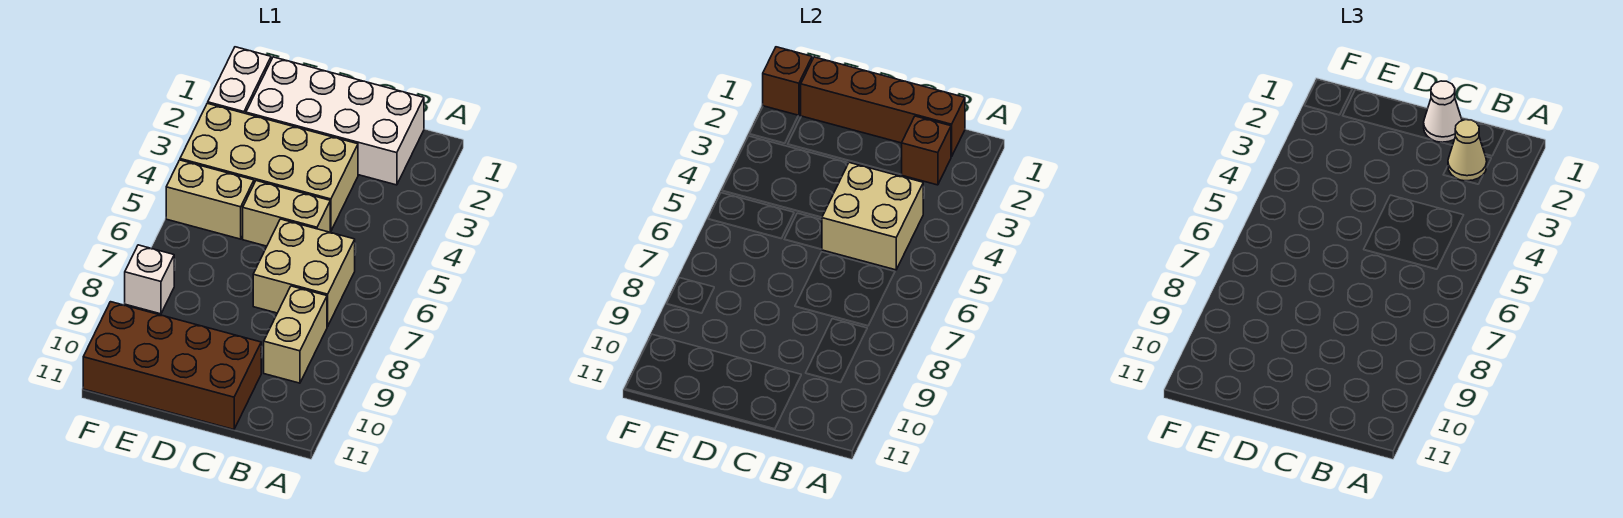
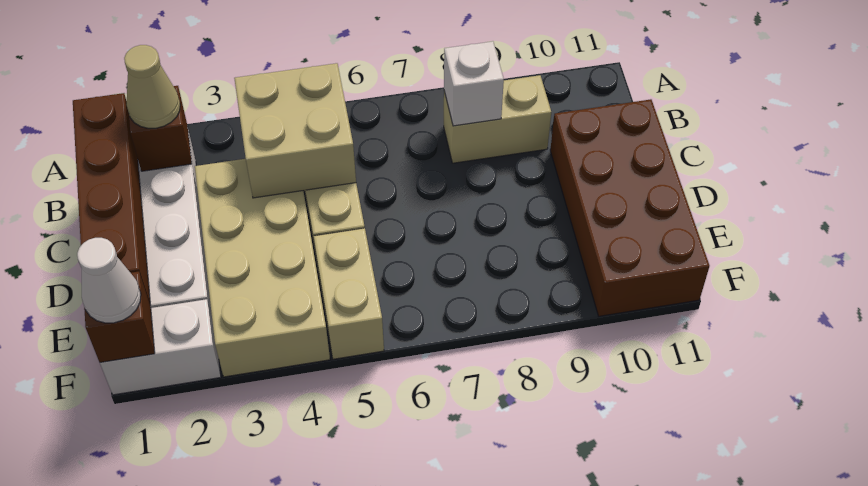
tan 2x2 brick [253,219,355,327] -> none
white 1x1 cone [1424,81,1462,143] -> white 1x1 cone moved to [77,238,141,323]
white 1x1 brick [125,245,174,314] -> white 1x1 brick moved to [444,41,504,126]

